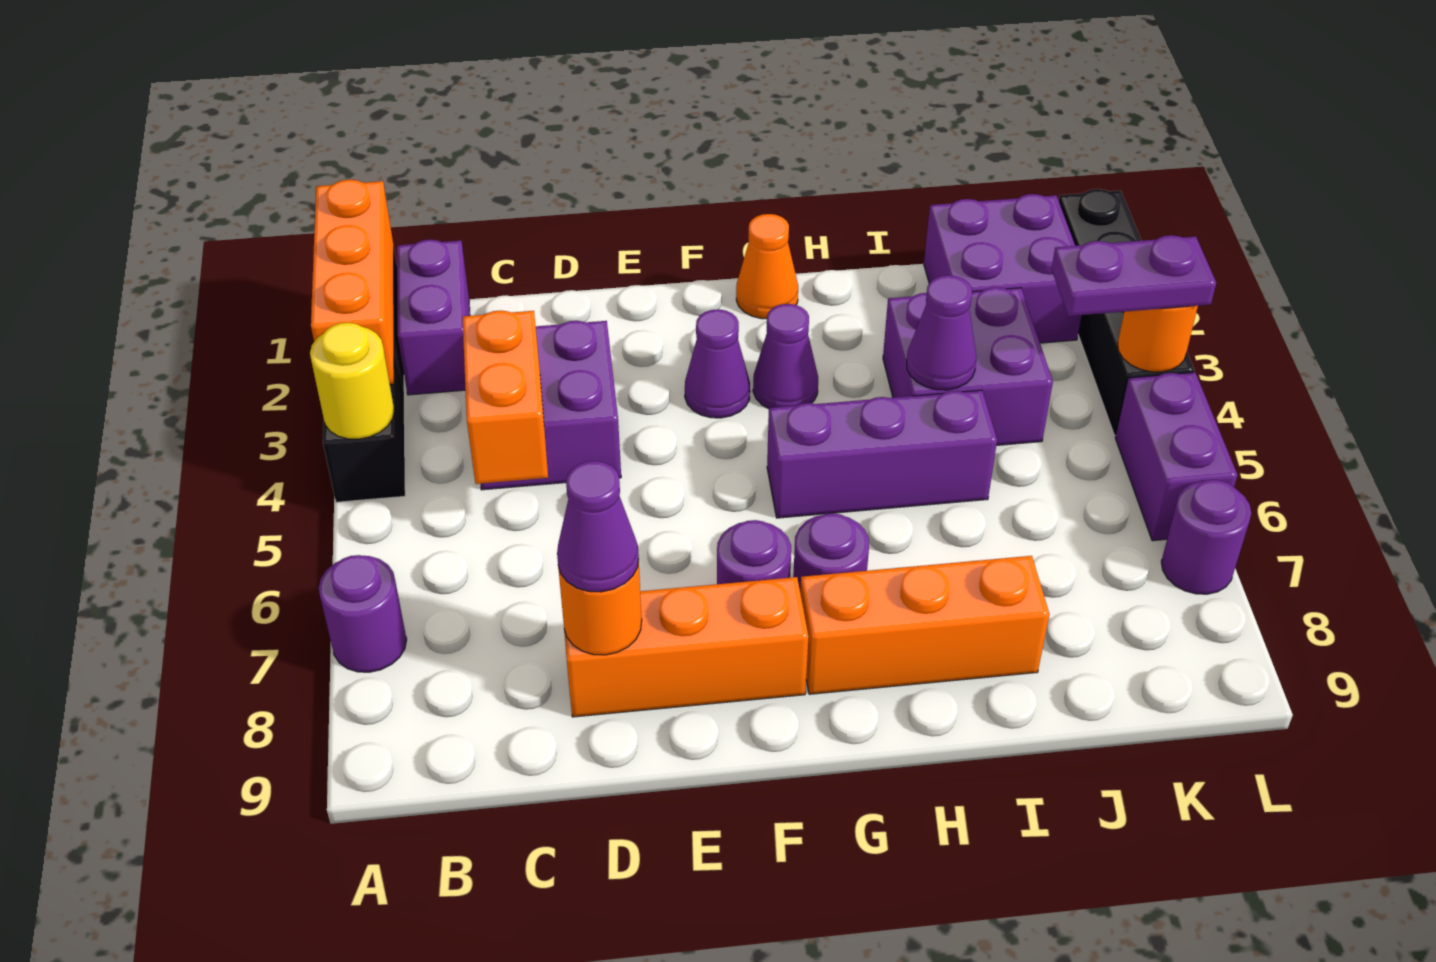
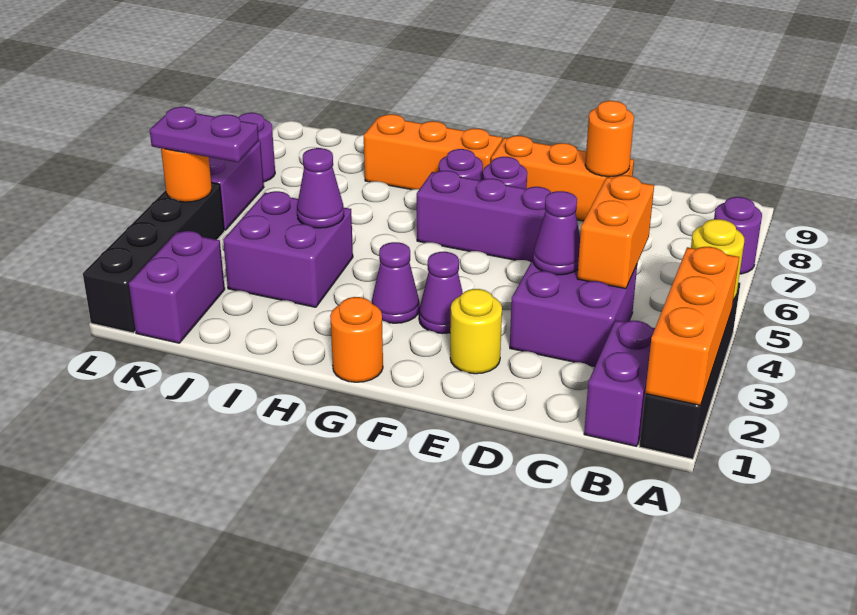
purple 1x1 cone [557,461,639,592] -> purple 1x1 cone moved to [533,191,580,275]
none -> yellow 1x1 round brick [450,289,502,374]
orange 1x1 cone [736,214,798,319] -> orange 1x1 round brick [330,297,383,382]
purple 1x3 brick [767,390,997,518] -> purple 1x3 brick moved to [417,171,551,262]
purple 2x2 brick [924,194,1082,343] -> purple 1x2 brick [129,231,225,343]

